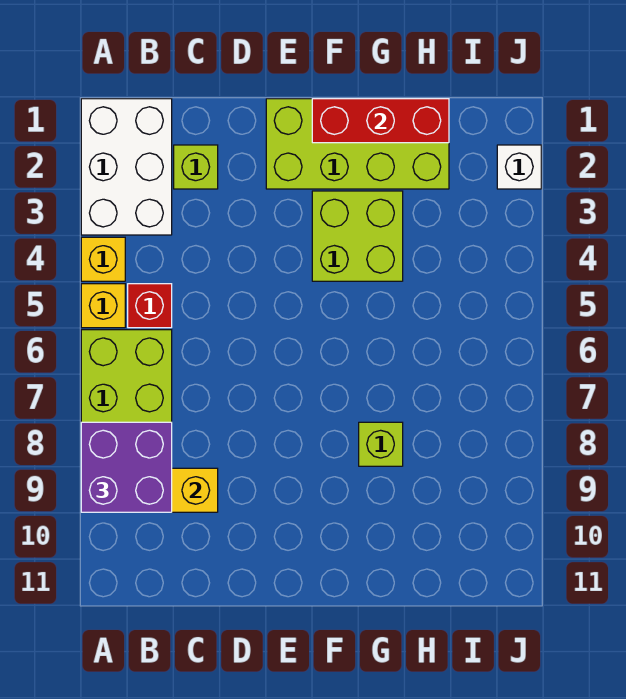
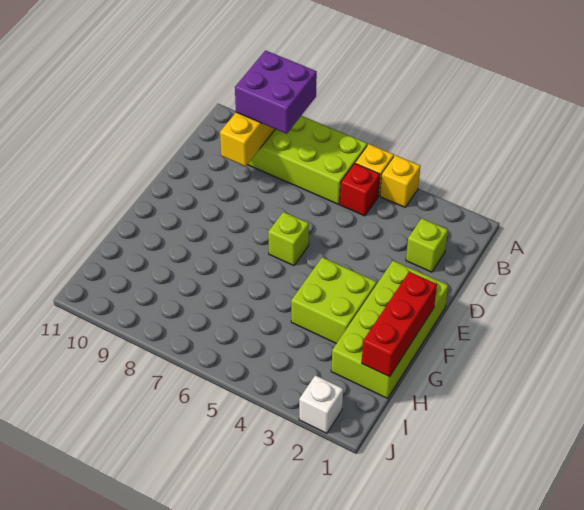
white 2x3 brick [81,99,172,235] -> none
lime 1x1 brick [359,422,403,466] -> lime 1x1 brick moved to [268,212,309,266]

